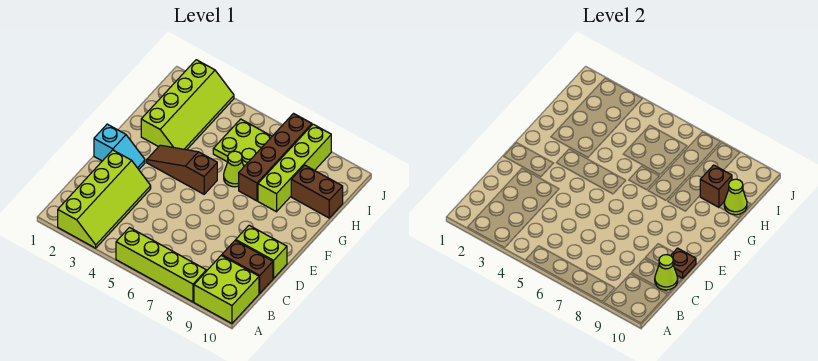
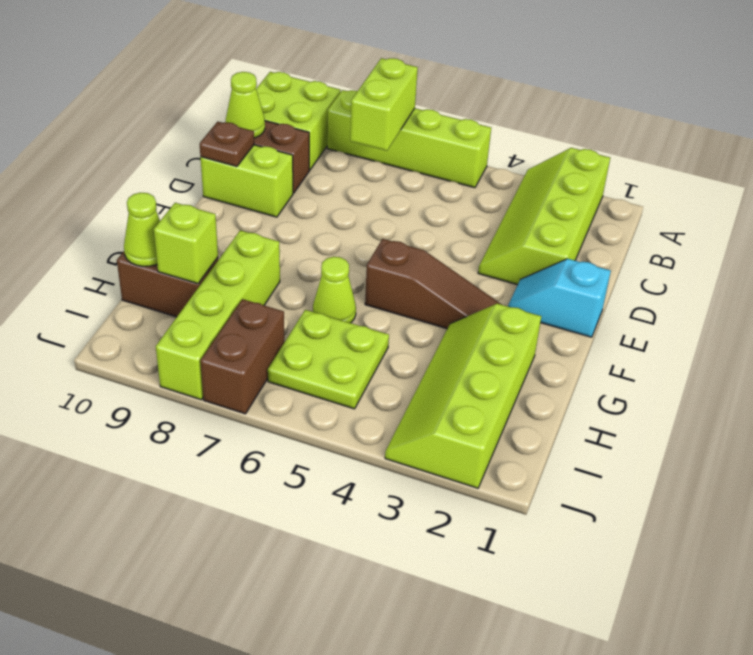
none -> lime 1x2 brick [350,58,418,151]
brown 1x4 brick [239,114,312,201] -> brown 1x2 brick [200,299,284,414]
brown 1x1 brick [700,165,732,207] -> lime 1x1 brick [154,203,218,284]

